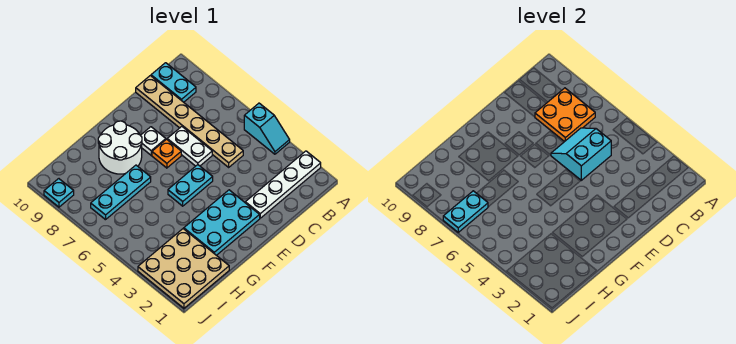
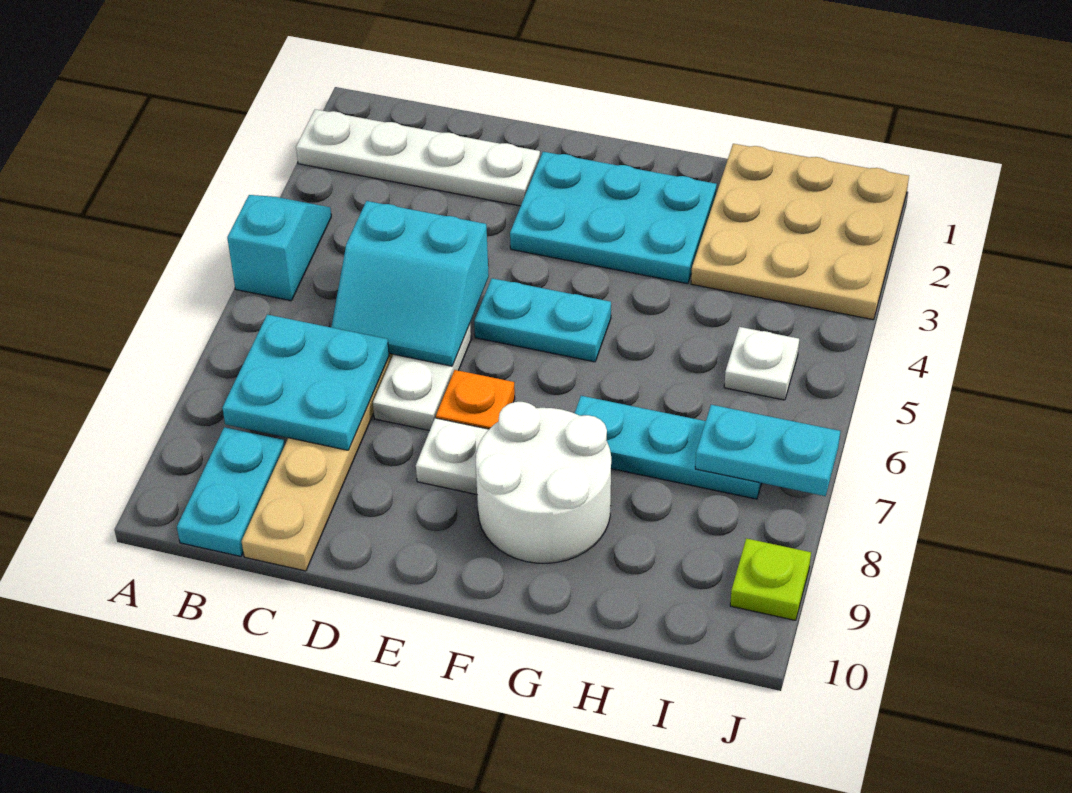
orange 2x2 plate [535,88,595,142] -> cyan 2x2 plate [222,315,389,450]
none -> white 1x1 plate [724,327,799,400]
cyan 1x1 plate [44,179,74,207] -> lime 1x1 plate [730,538,811,620]

